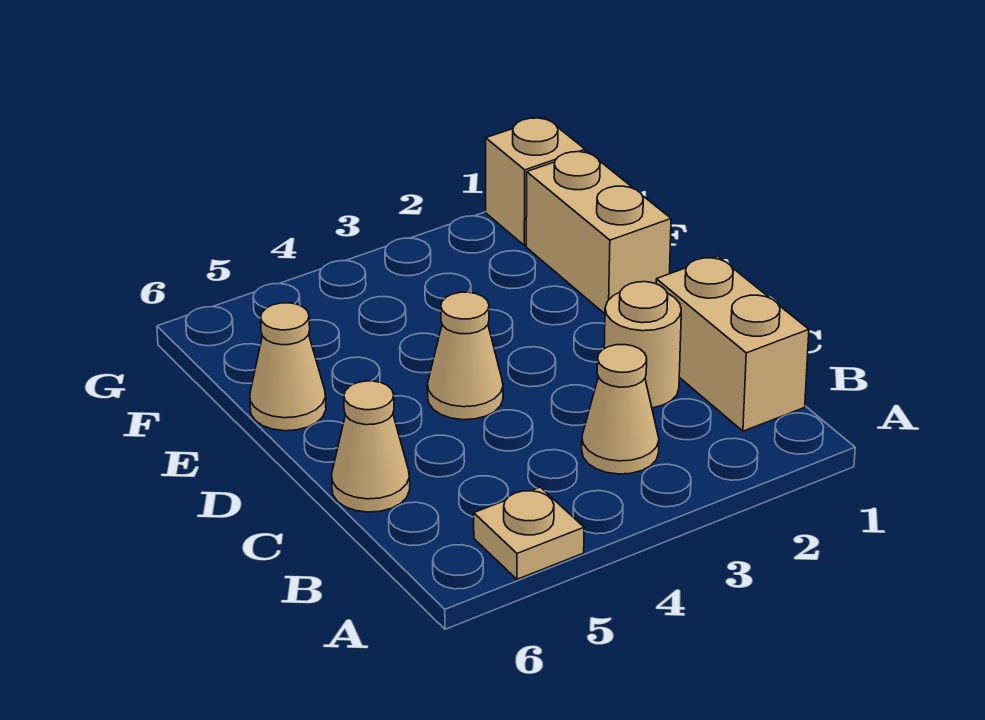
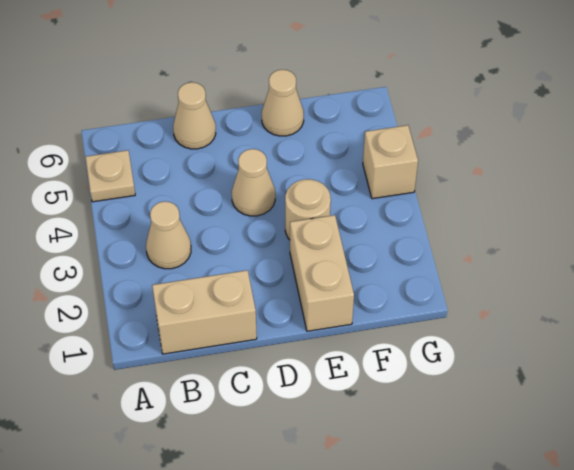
tan 1x1 round brick [604,282,681,408] -> tan 1x1 round brick moved to [285,179,331,240]
tan 1x2 brick [526,151,671,314] -> tan 1x2 brick turned to [290,215,354,331]
tan 1x1 brick [486,118,585,246] -> tan 1x1 brick moved to [363,125,418,199]

